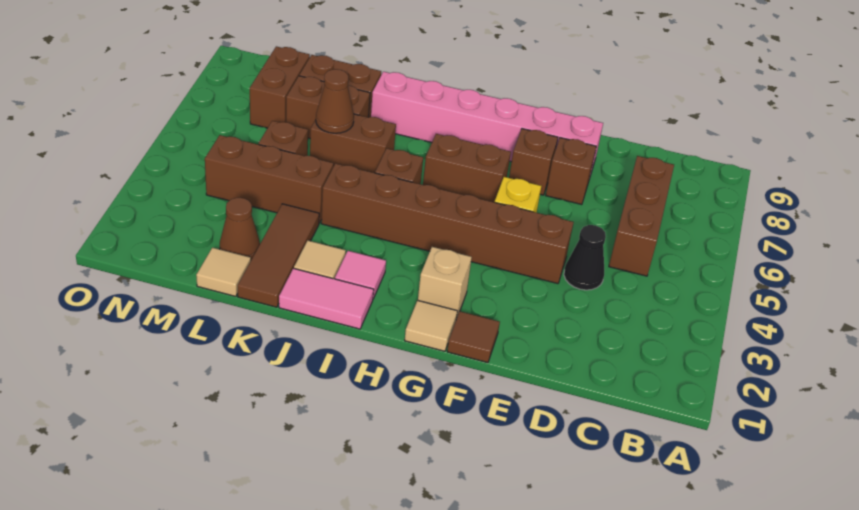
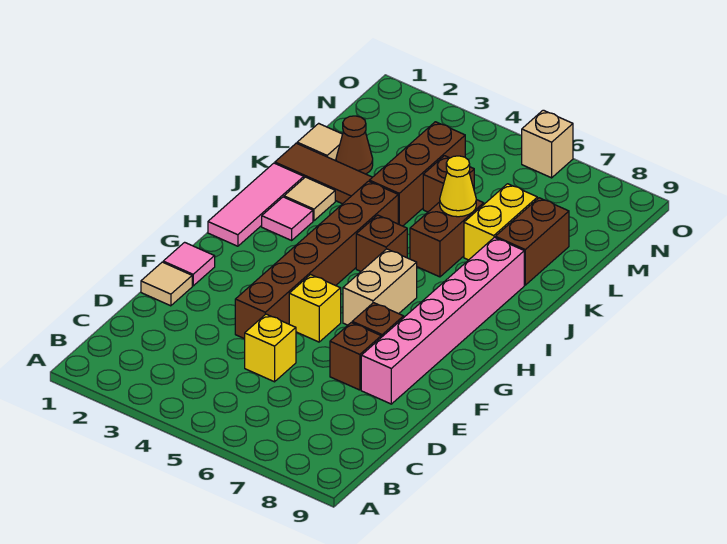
brown 1x3 brick [609,156,674,276] -> none
black 1x1 cone [564,225,606,290] -> none
none -> yellow 1x1 brick [245,314,296,382]
brown 1x1 tile [447,311,500,363] -> pink 1x1 tile [163,242,215,286]
tan 1x1 tile [405,300,457,351] -> tan 1x1 tile moved to [141,262,192,306]
tan 1x1 brick [418,247,472,319] -> tan 1x1 brick moved to [521,110,573,178]
brown 1x2 brick [423,134,511,202] -> tan 1x2 brick [343,249,417,325]
pink 1x2 tile [279,268,374,329] -> pink 1x3 tile [208,163,304,246]
brown 1x1 cone [316,69,354,133] -> yellow 1x1 cone [440,156,476,217]
brown 1x2 brick [286,76,370,138] -> yellow 1x2 brick [464,184,537,260]
brown 1x2 brick [250,46,310,128] -> none

